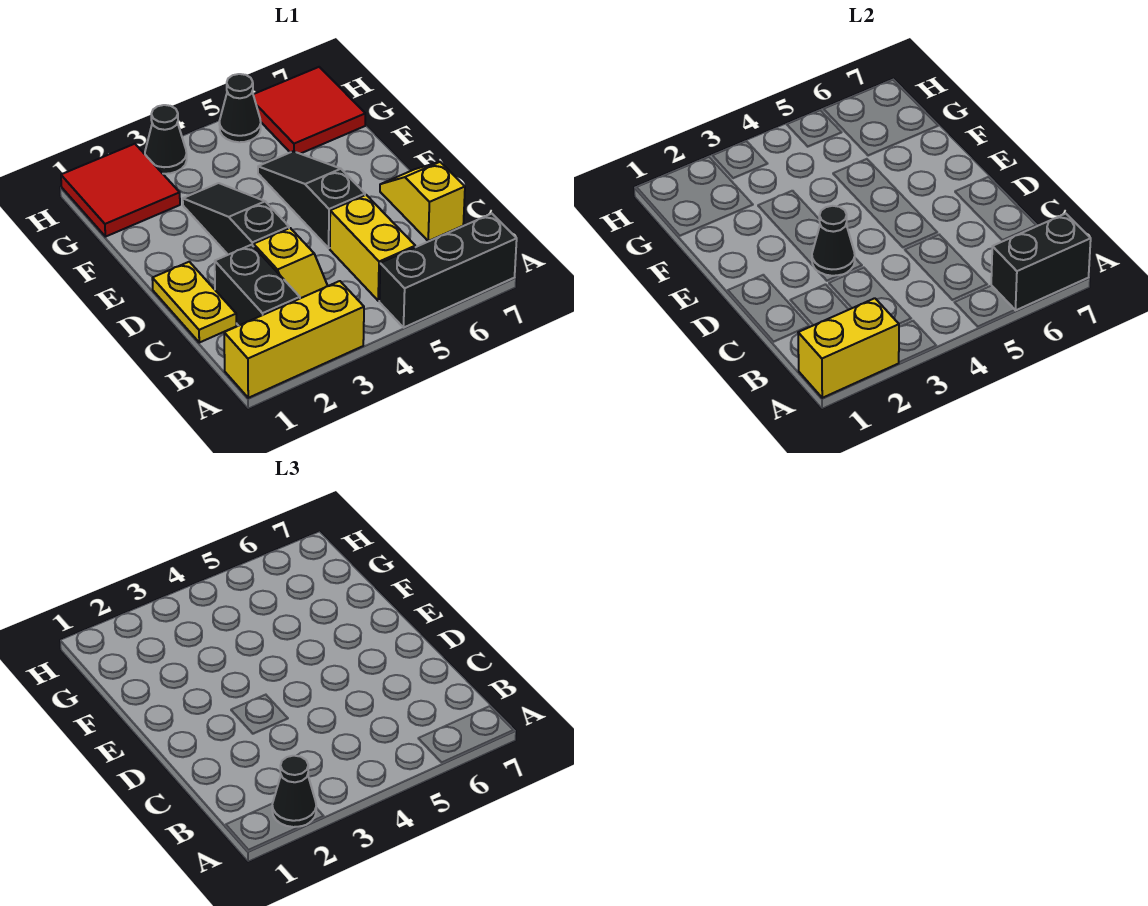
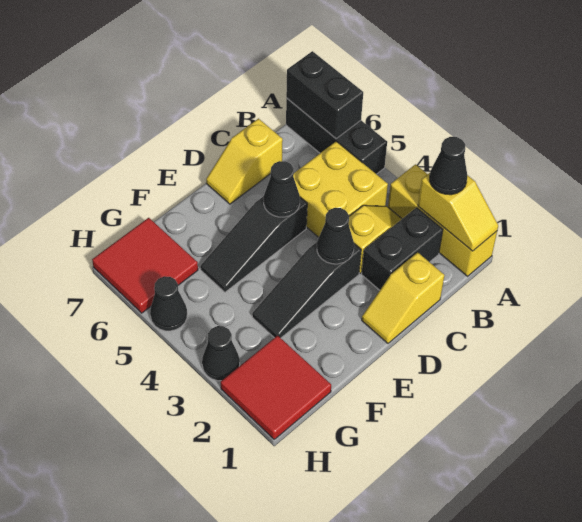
yellow 1x2 brick [798,298,899,398] -> yellow 1x2 slope [418,173,498,251]
yellow 1x2 brick [330,195,415,301] -> yellow 2x2 brick [293,141,388,237]
yellow 1x2 plate [152,262,236,343] -> yellow 1x2 slope [362,252,445,343]
none -> black 1x1 cone [264,161,300,217]

